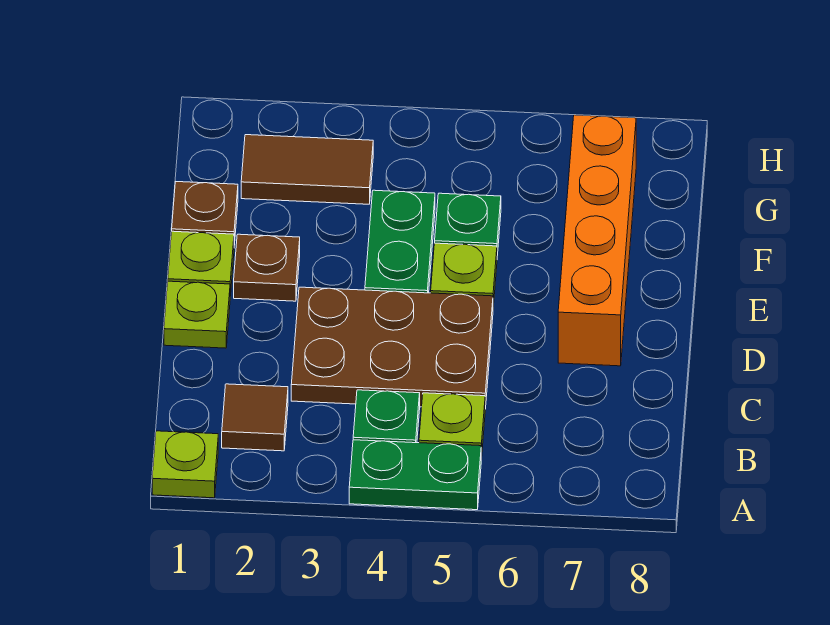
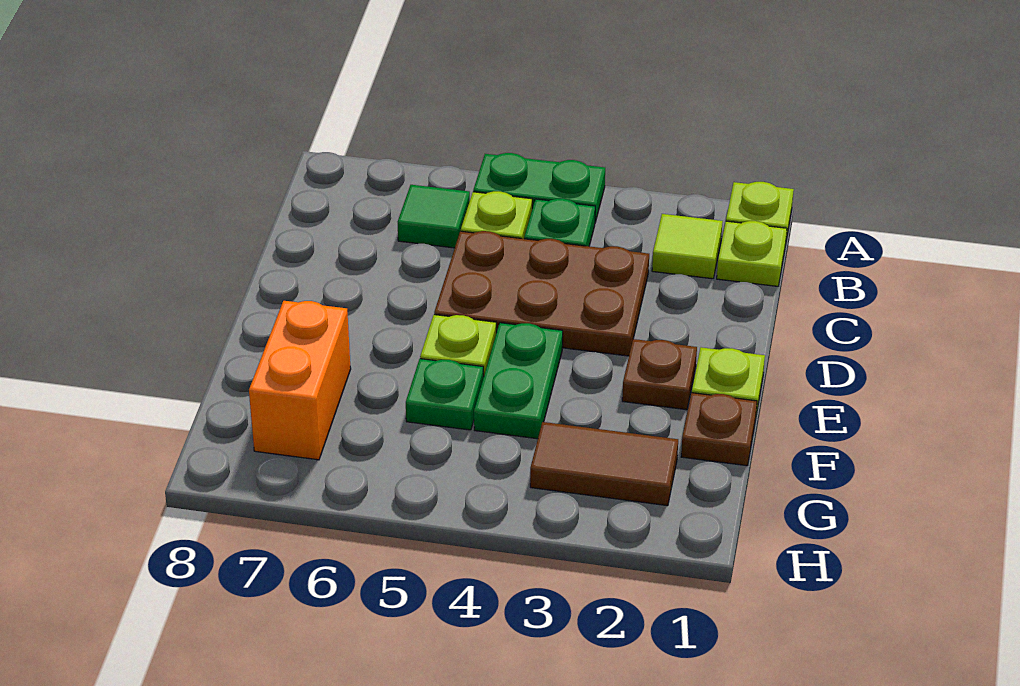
brown 1x1 tile [222,384,288,451] -> lime 1x1 tile [652,214,723,279]
none -> green 1x1 tile [398,185,470,248]
lime 1x1 plate [164,281,230,348] -> lime 1x1 plate moved to [717,221,787,286]
orange 1x4 brick [558,115,636,366] -> orange 1x2 brick [249,301,351,460]

